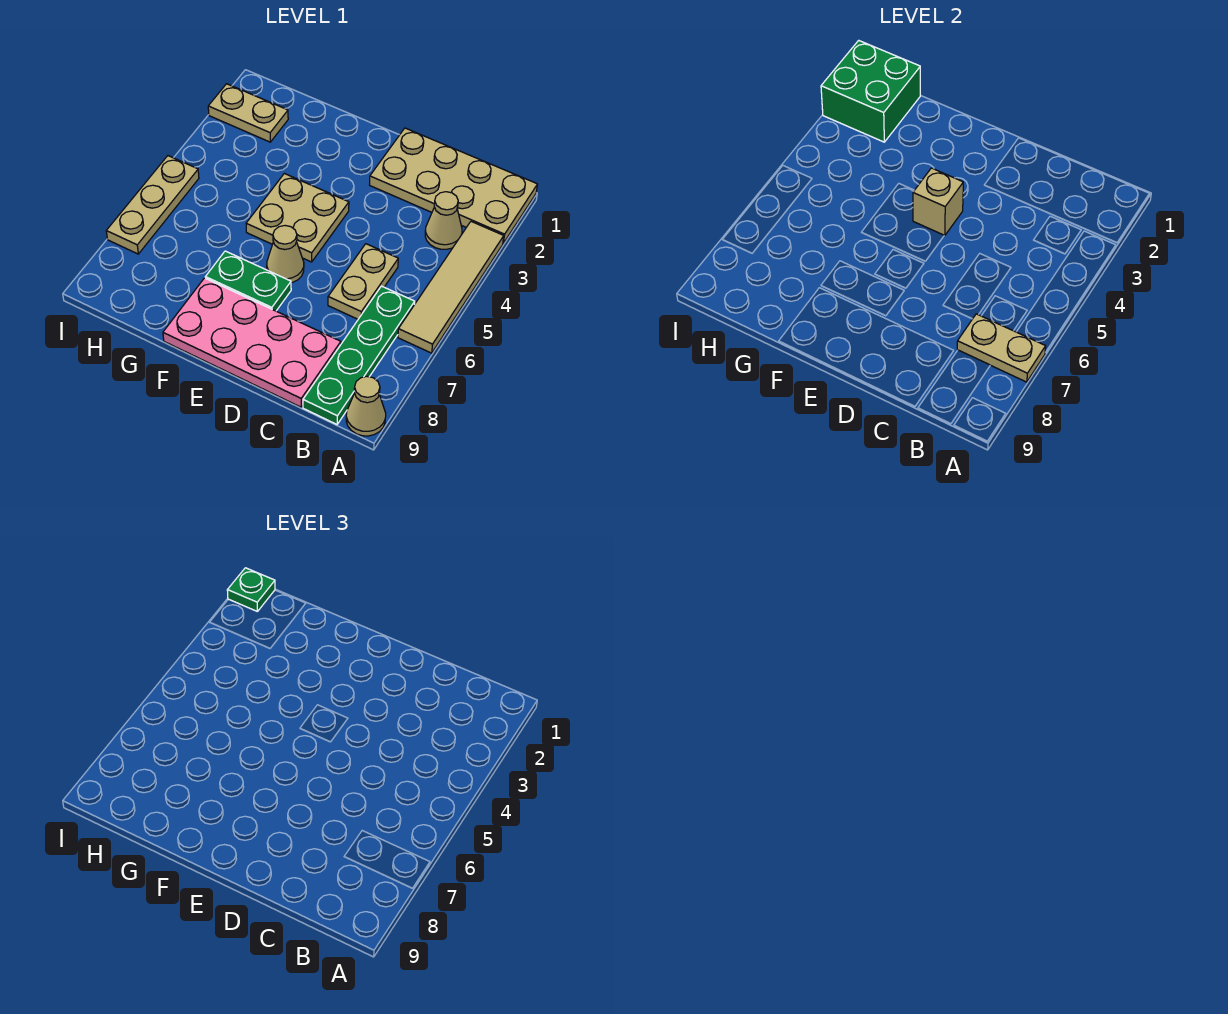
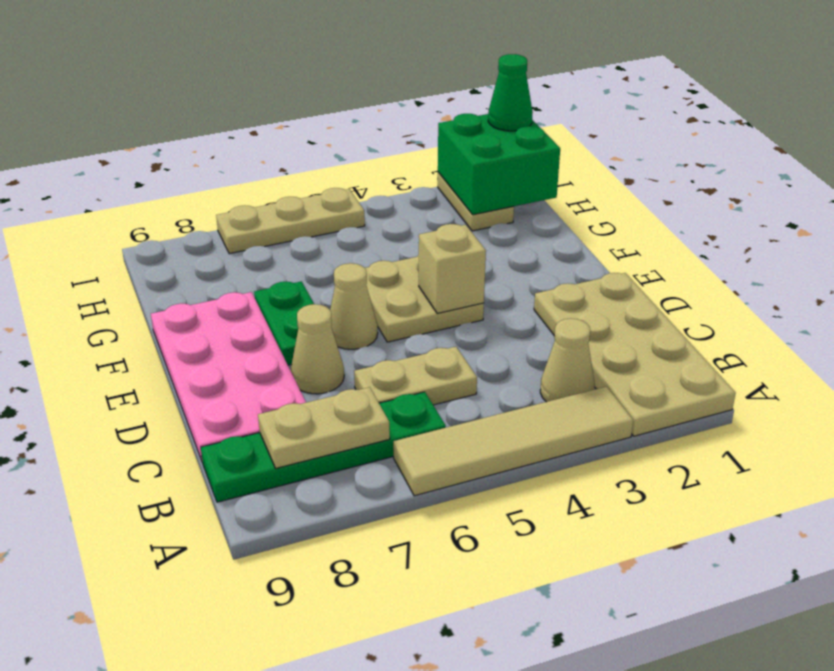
tan 1x2 plate [957,314,1046,382] -> tan 1x2 plate turned to [258,387,390,468]
tan 1x1 cone [346,377,386,436] -> tan 1x1 cone moved to [291,304,344,394]
green 1x1 plate [227,568,275,612] -> green 1x1 cone [488,54,533,131]

